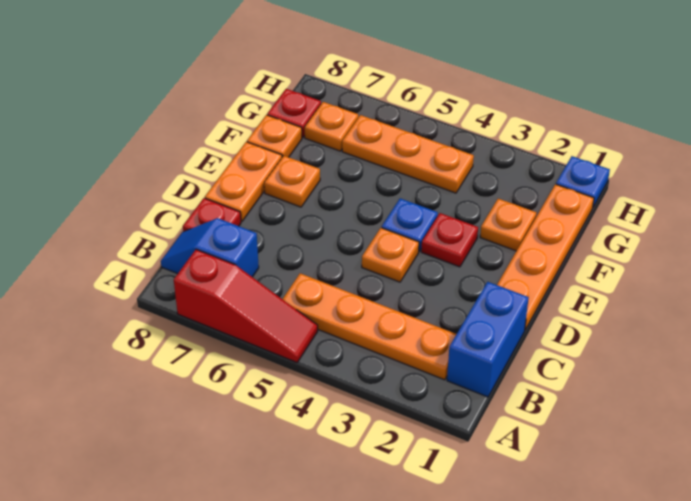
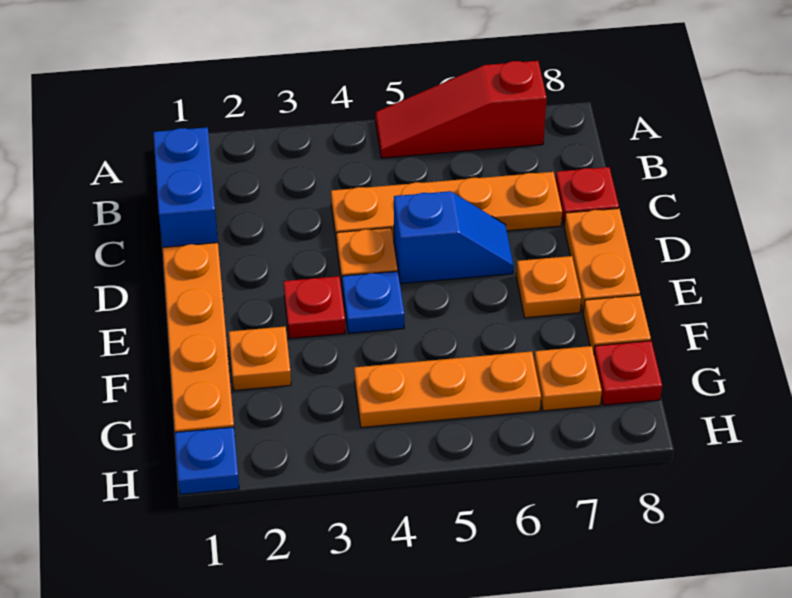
orange 1x4 plate [283,273,456,380] -> orange 1x4 plate moved to [331,172,562,244]
blue 1x2 slope [161,218,259,277] -> blue 1x2 slope moved to [394,191,514,284]

